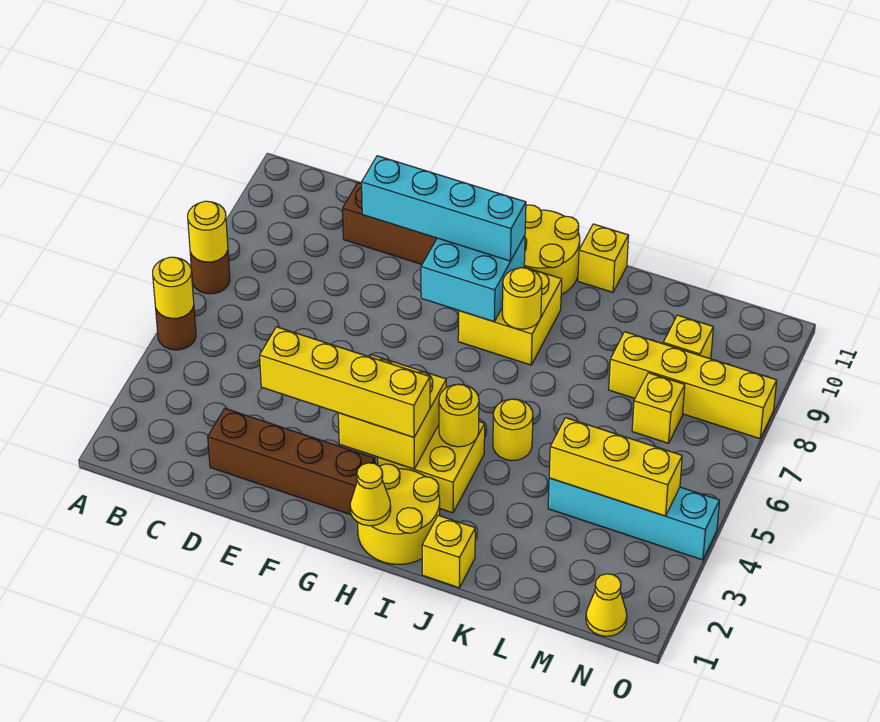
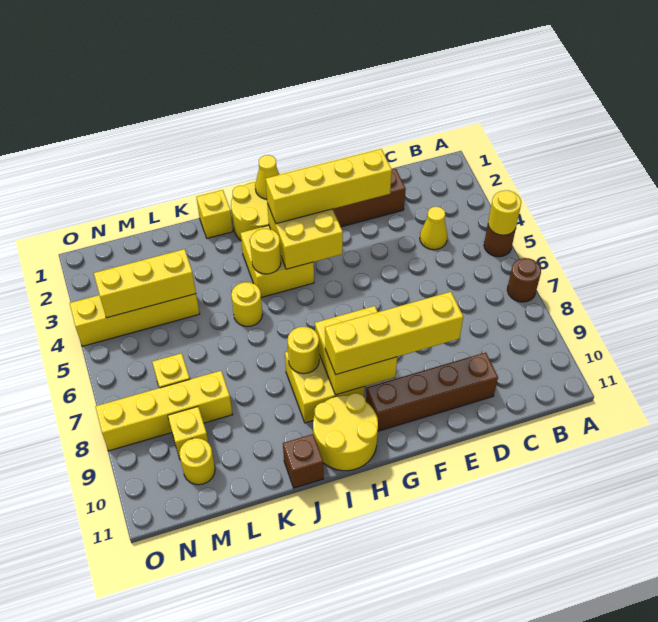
yellow 1x1 round brick [188,201,228,262] -> yellow 1x1 round brick moved to [179,438,215,485]
cyan 1x4 brick [362,156,526,261] -> yellow 1x4 brick [325,292,463,375]
cyan 2x2 brick [421,236,525,322] -> yellow 2x2 brick [315,306,397,395]
yellow 1x1 brick [578,224,629,292] -> brown 1x1 brick [283,434,324,488]
cyan 1x4 brick [548,478,720,560] -> yellow 1x4 brick [70,294,200,346]
yellow 1x1 cone [586,574,627,636] -> yellow 1x1 cone moved to [420,207,447,250]

